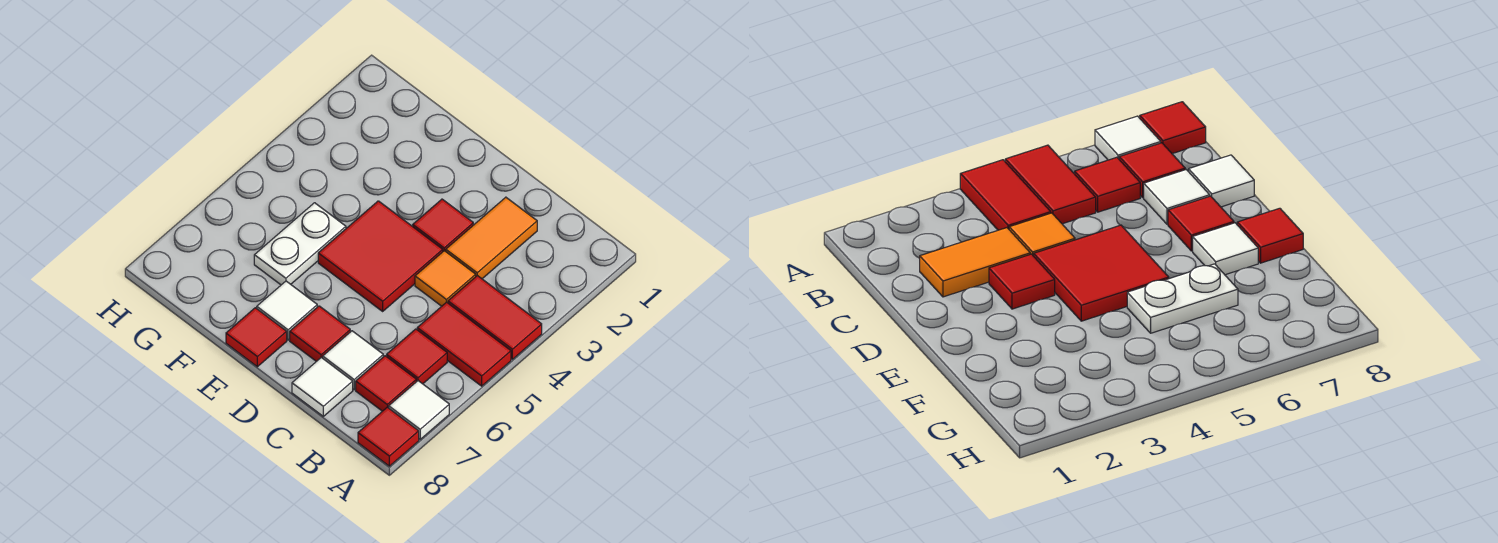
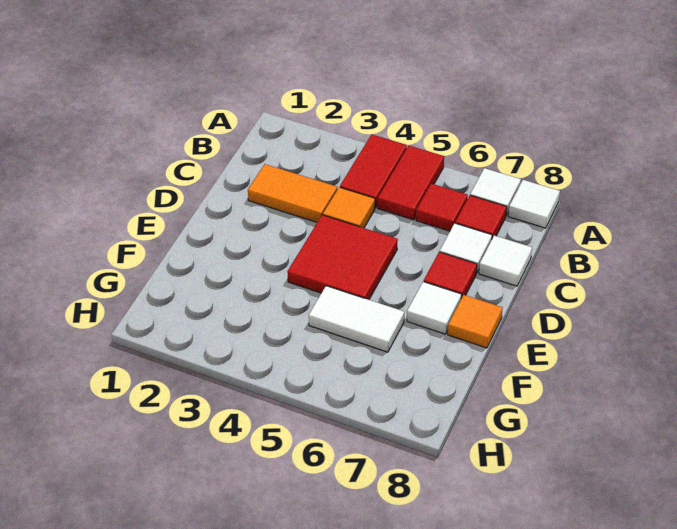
red 1x1 tile [358,407,419,466] -> white 1x1 tile [508,180,560,228]
red 1x1 tile [413,199,473,251] -> none
red 1x1 tile [226,308,287,367] -> orange 1x1 tile [448,295,503,348]
white 1x2 plate [254,203,346,285] -> white 1x2 tile [309,286,404,352]

